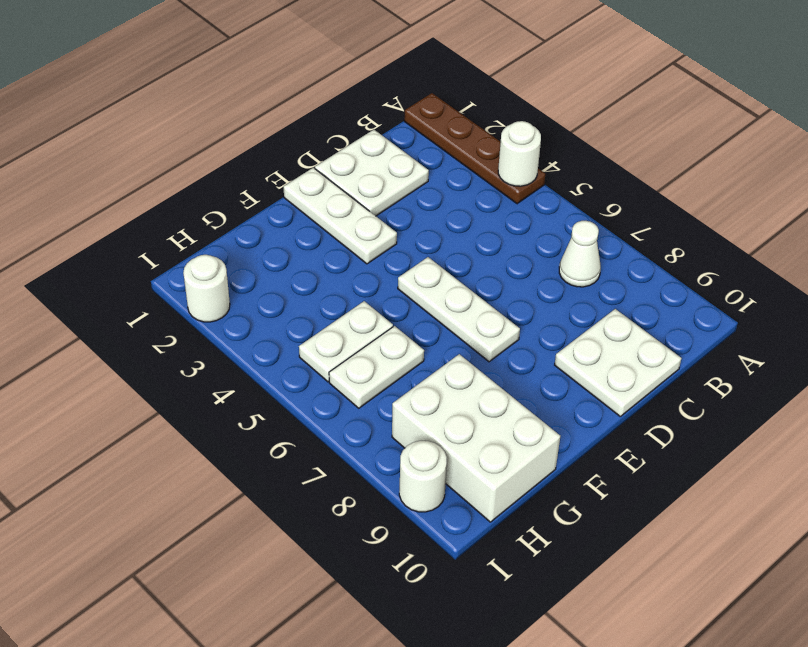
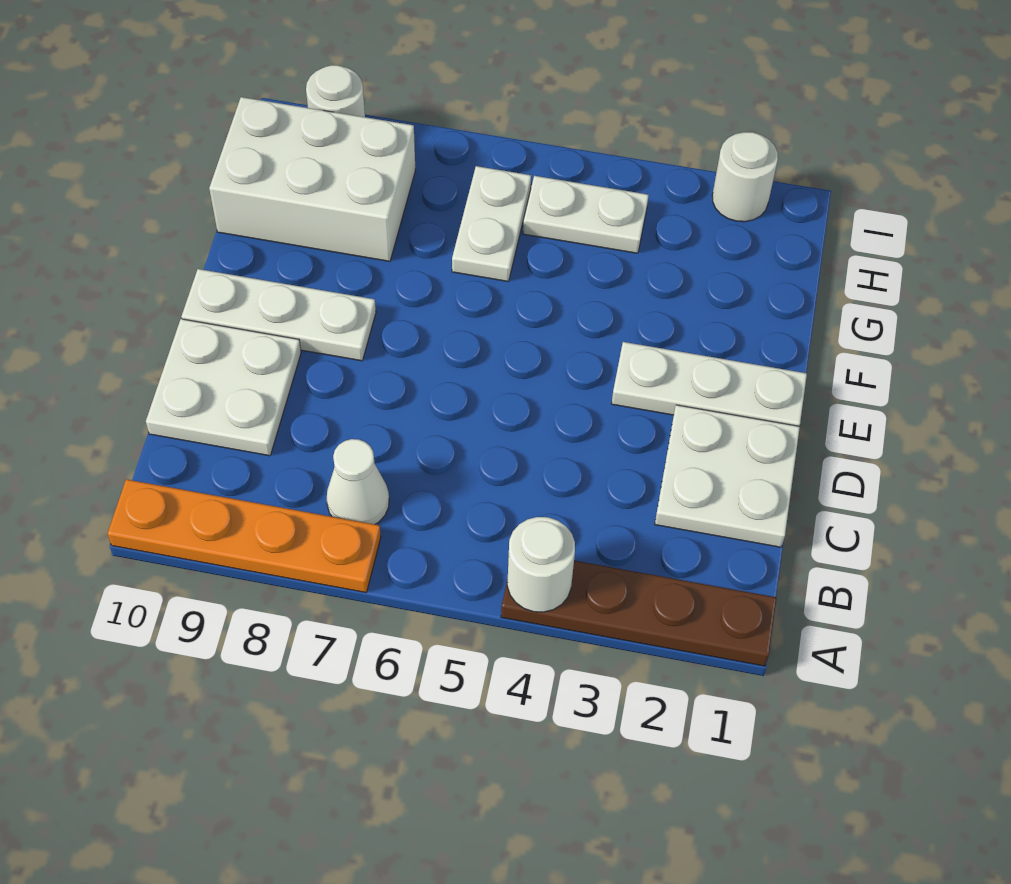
none -> orange 1x4 plate [108,479,381,592]
white 1x3 plate [398,257,520,362] -> white 1x3 plate moved to [181,269,376,361]
white 1x2 plate [299,301,393,382] -> white 1x2 plate turned to [523,176,649,253]

